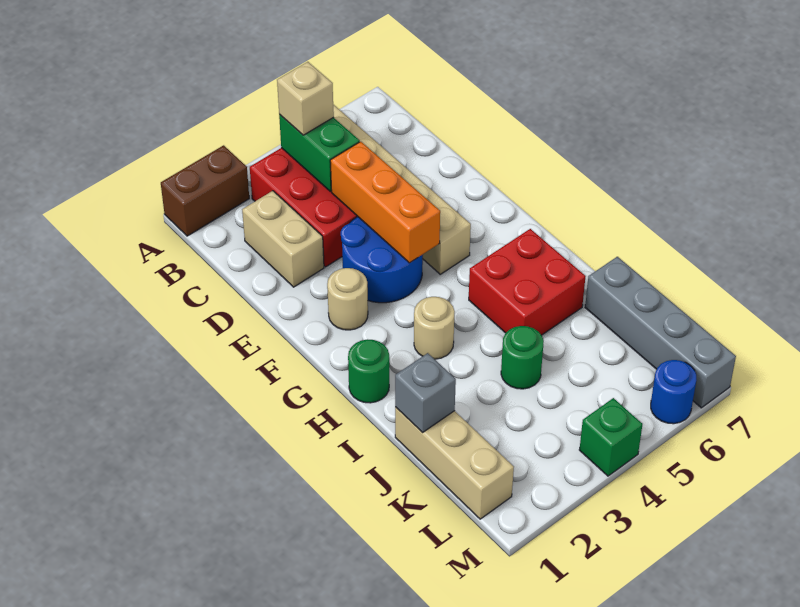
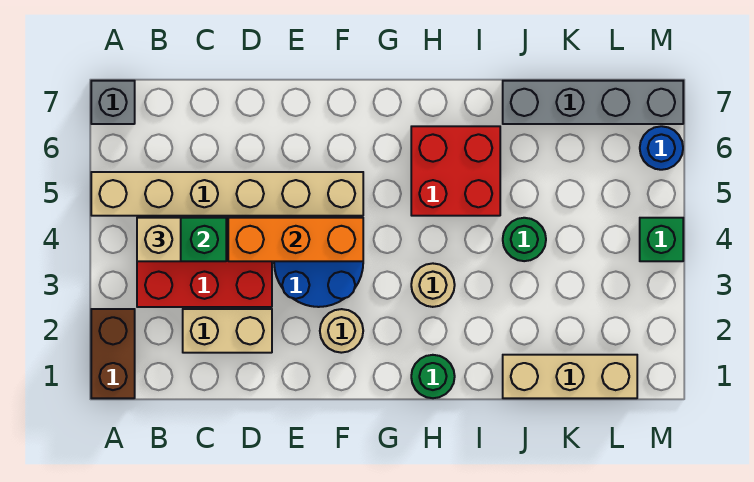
grey 1x1 brick [395,353,456,433] -> grey 1x1 brick moved to [91,81,135,124]

